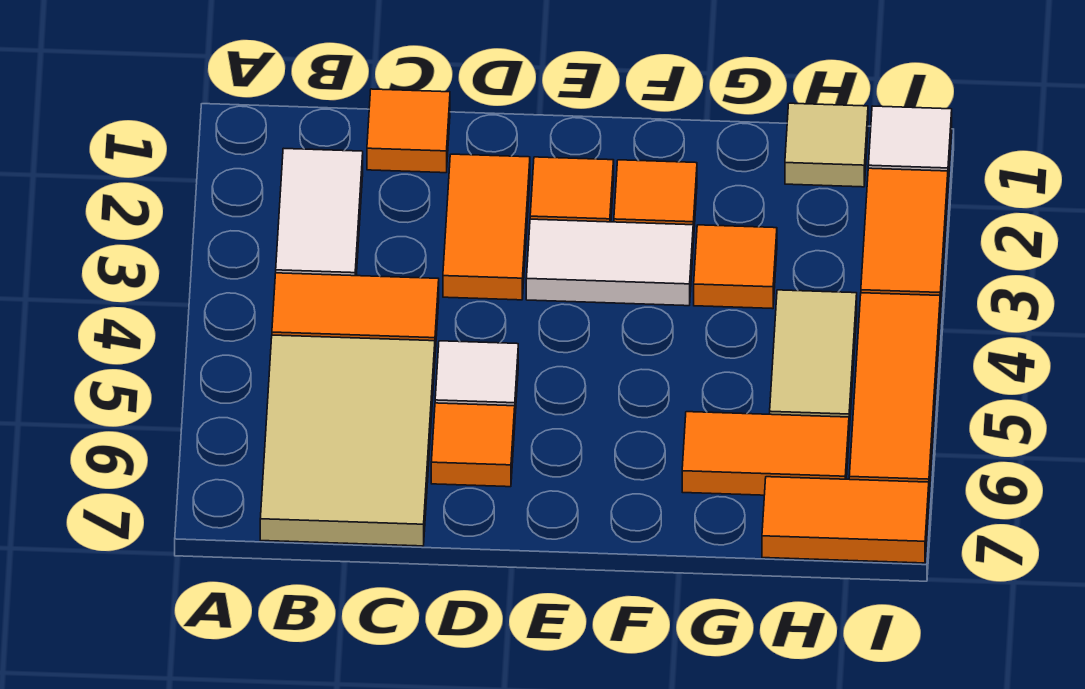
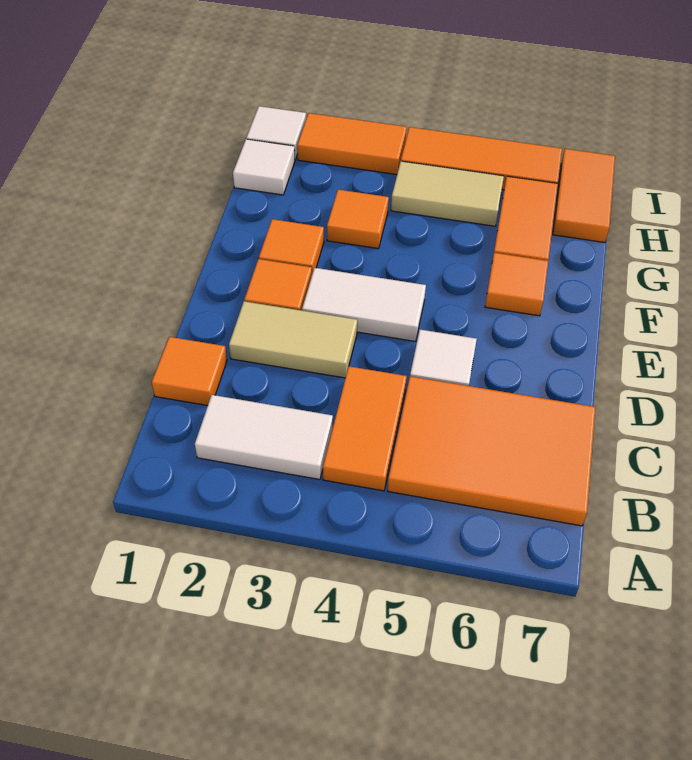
tan 2x3 tile [260,335,435,546] -> orange 2x3 tile [388,376,595,526]
orange 1x2 tile [443,154,530,300] -> tan 1x2 tile [229,301,357,378]
orange 1x1 tile [431,403,515,487] -> orange 1x1 tile moved to [485,253,548,316]
white 1x2 tile [526,219,693,306] -> white 1x2 tile turned to [302,268,426,341]
tan 1x1 tile [785,103,868,187] -> white 1x1 tile [233,139,295,195]

